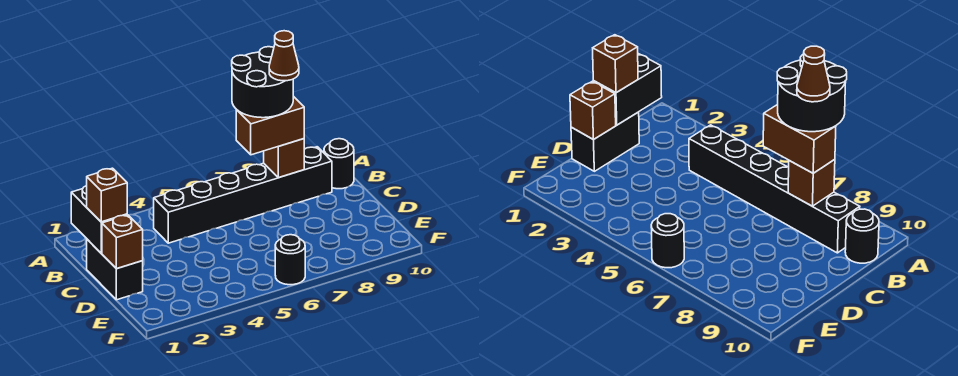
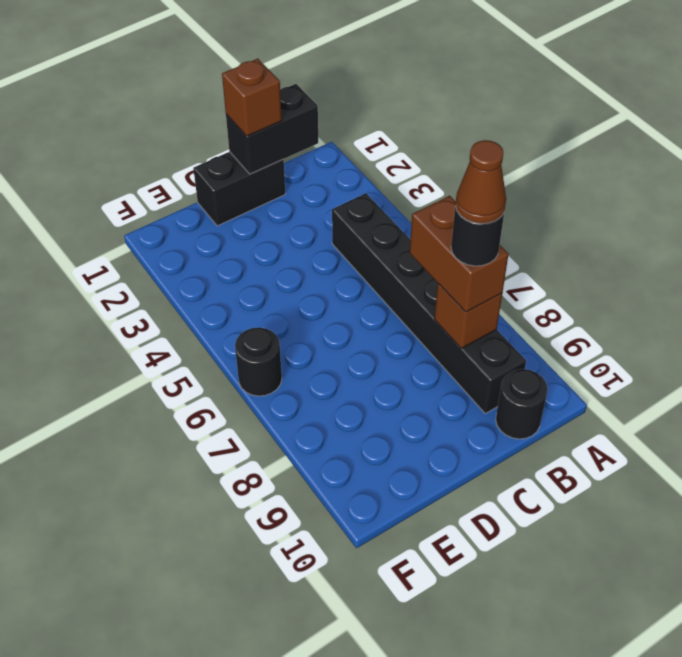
black 2x2 round brick [232,47,293,118] -> black 1x1 round brick [451,206,504,266]
brown 1x1 brick [102,215,143,269] -> none

